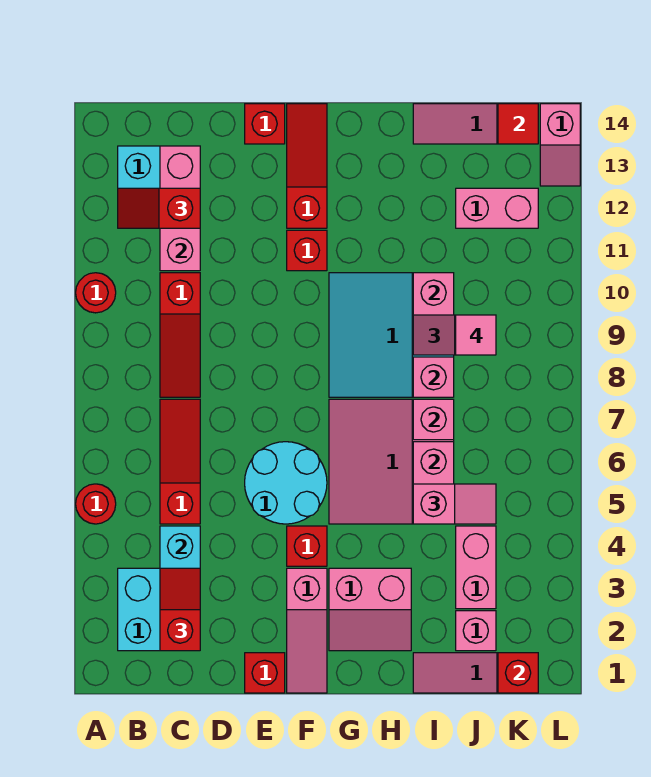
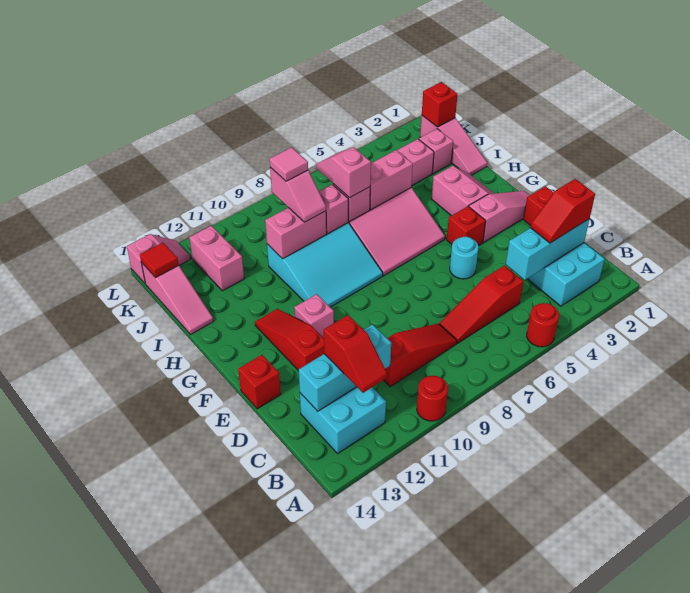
pink 1x3 brick [160,146,200,271] -> cyan 1x3 brick [299,325,391,411]
cyan 2x2 round brick [245,442,327,524] -> cyan 1x1 round brick [450,237,479,279]
red 1x1 brick [287,230,327,271] -> pink 1x1 brick [294,294,334,338]
red 1x3 slope [287,104,327,228] -> red 1x3 slope turned to [255,309,324,371]
pink 1x2 slope [413,484,496,524] -> pink 1x2 slope moved to [316,147,371,198]

